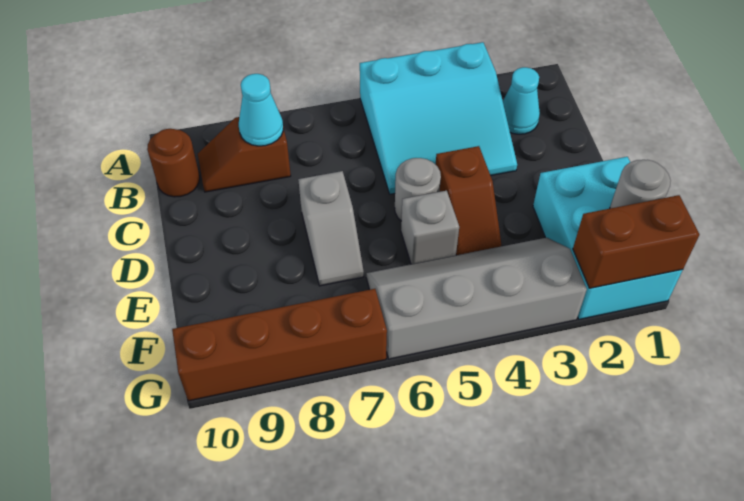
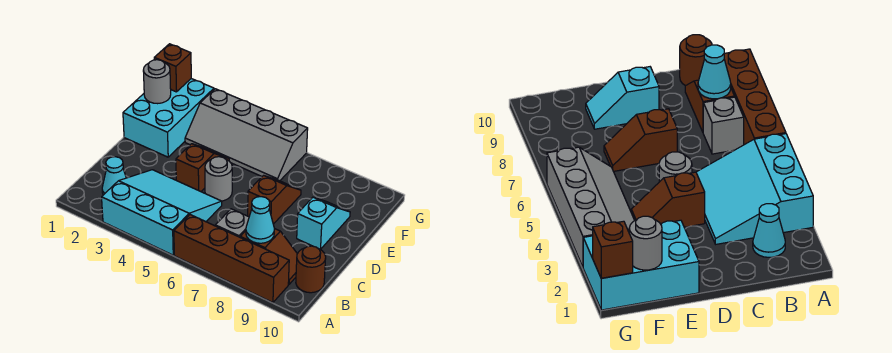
grey 1x2 slope [298,171,364,286] -> brown 1x2 slope [248,175,301,224]
none -> cyan 1x2 slope [297,197,350,250]
grey 1x1 brick [401,191,459,264] -> grey 1x1 brick moved to [215,209,249,237]
brown 1x2 brick [573,195,699,288] -> brown 1x1 brick [154,44,191,92]
brown 1x4 brick [172,289,387,401] -> brown 1x4 brick moved to [174,215,289,303]

